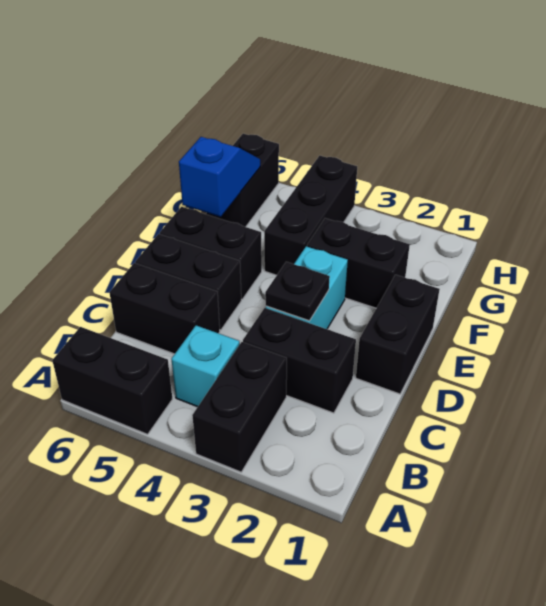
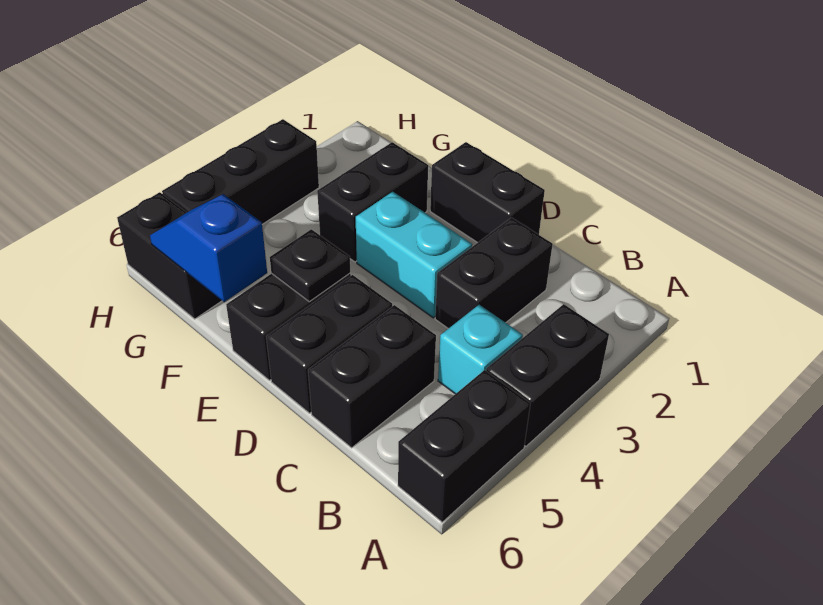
black 1x2 brick [192,342,287,472] -> black 1x2 brick turned to [486,304,609,446]
black 1x1 plate [265,262,330,321] -> black 1x1 plate moved to [270,229,350,302]
black 1x3 brick [264,156,357,275] -> black 1x3 brick turned to [162,119,319,224]

